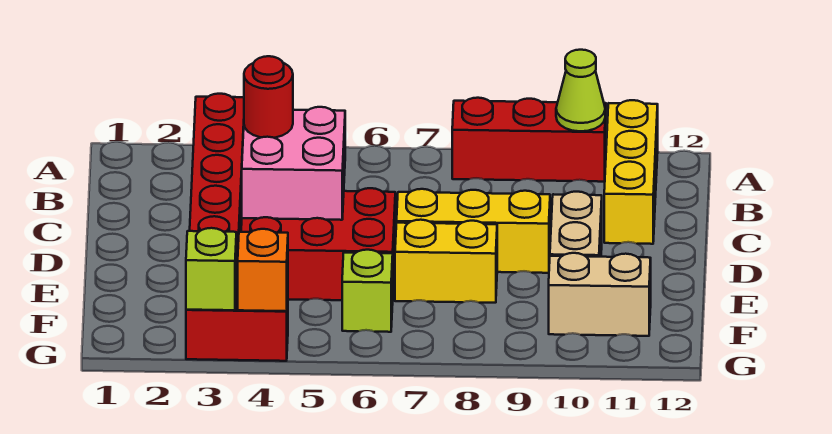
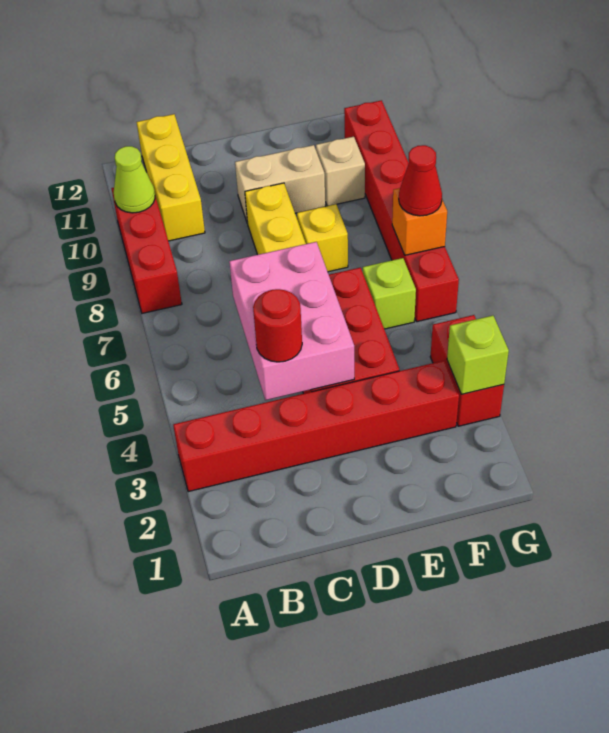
yellow 1x3 brick [604,100,658,244] -> yellow 1x3 brick turned to [137,114,205,241]
pink 2x2 brick [242,107,345,220] -> pink 2x3 brick [229,242,354,400]
yellow 1x2 brick [395,220,497,303] -> yellow 1x1 brick [297,204,348,272]
tan 1x2 brick [549,253,651,336] -> tan 1x1 brick [316,137,365,206]
orange 1x1 brick [238,229,288,311] -> orange 1x1 brick moved to [392,188,447,255]
none -> red 1x6 brick [344,100,459,322]
none -> red 1x1 cone [399,145,442,216]

